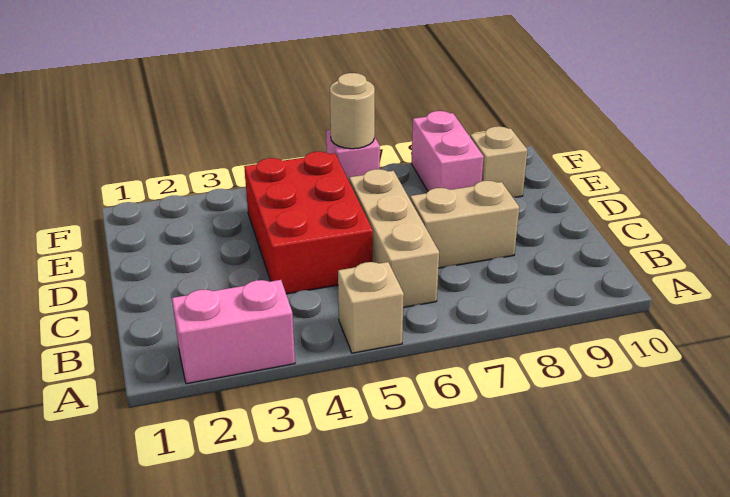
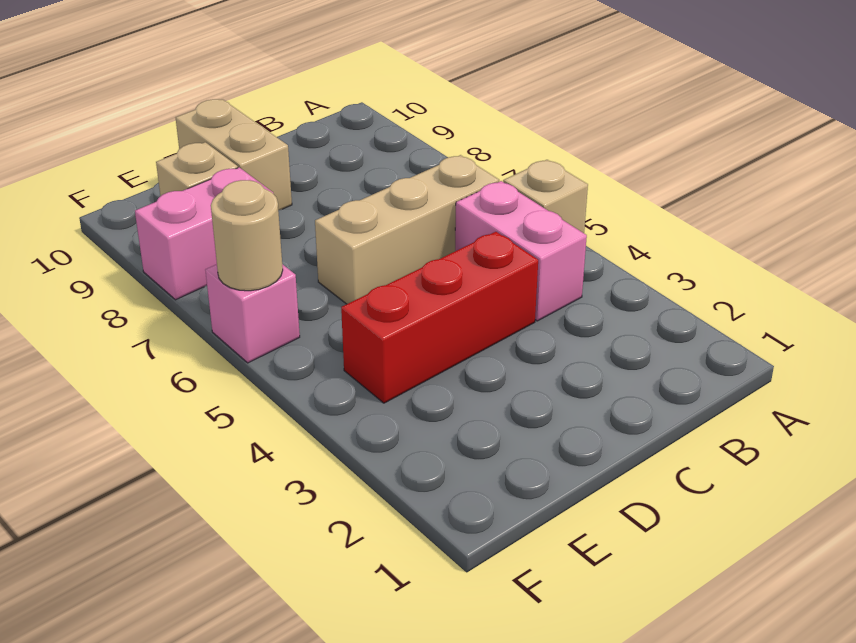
pink 1x2 brick [172,280,295,384] -> pink 1x2 brick moved to [455,181,587,321]
red 2x3 brick [244,152,373,294] -> red 1x3 brick [341,232,538,403]
tan 1x2 brick [410,181,519,268] -> tan 1x2 brick moved to [176,99,292,210]

